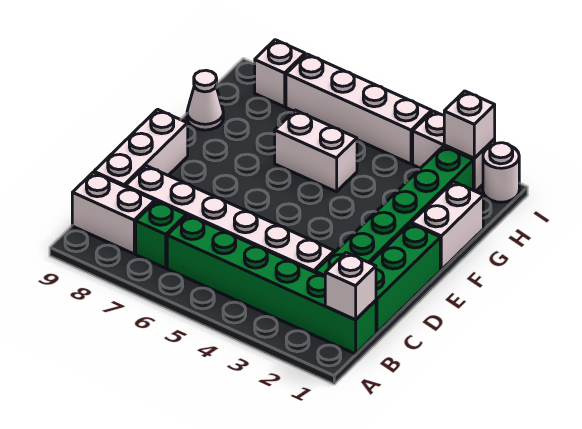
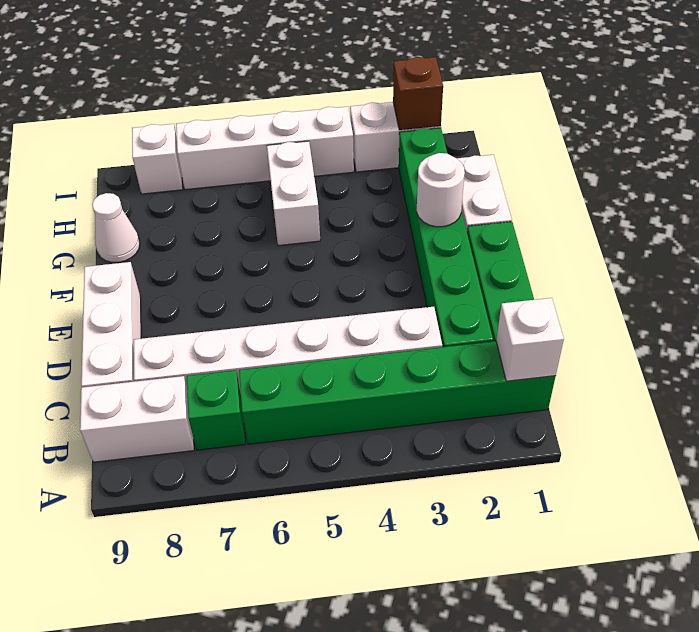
white 1x2 brick [275,110,357,192] -> white 1x2 brick turned to [267,141,320,246]
white 1x1 round brick [483,143,519,202] -> white 1x1 round brick moved to [417,153,465,227]
white 1x1 brick [444,91,495,158] -> brown 1x1 brick [393,57,443,130]

